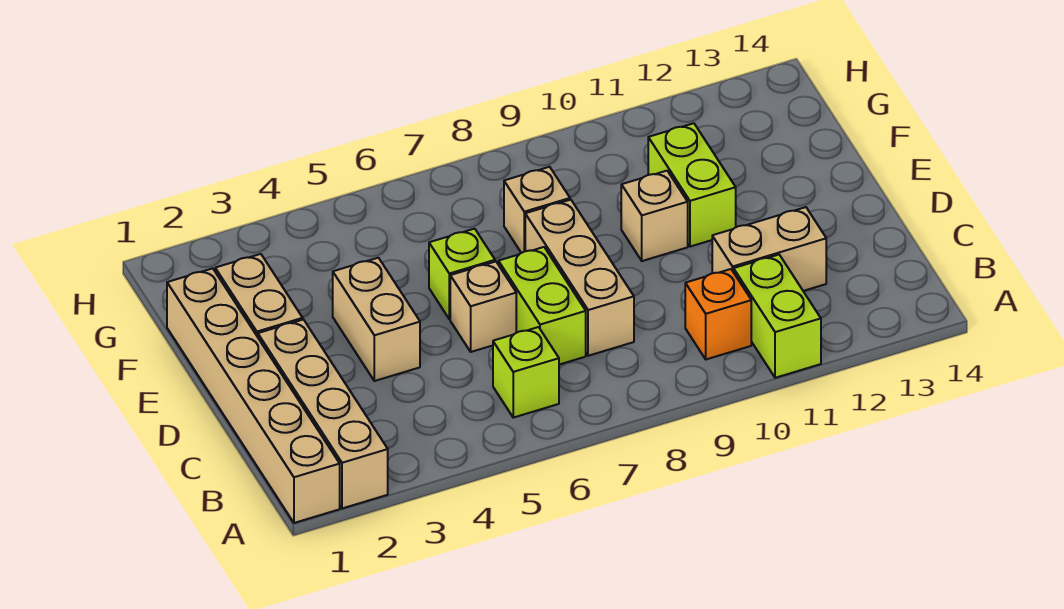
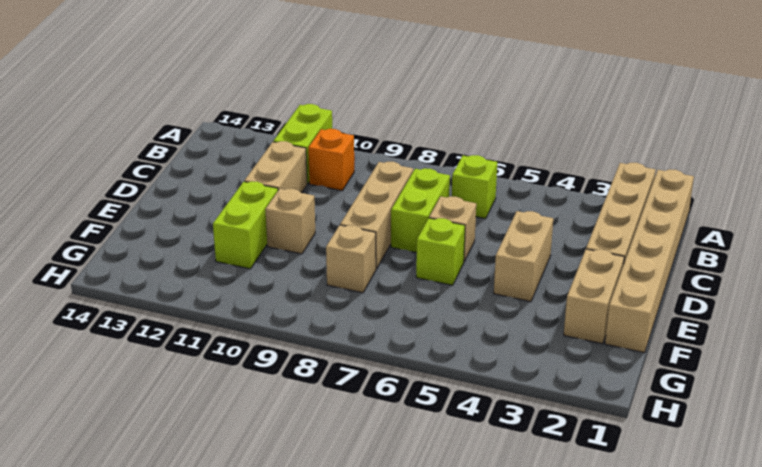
tan 1x2 brick [712,207,826,291] -> tan 1x2 brick turned to [244,141,307,193]

